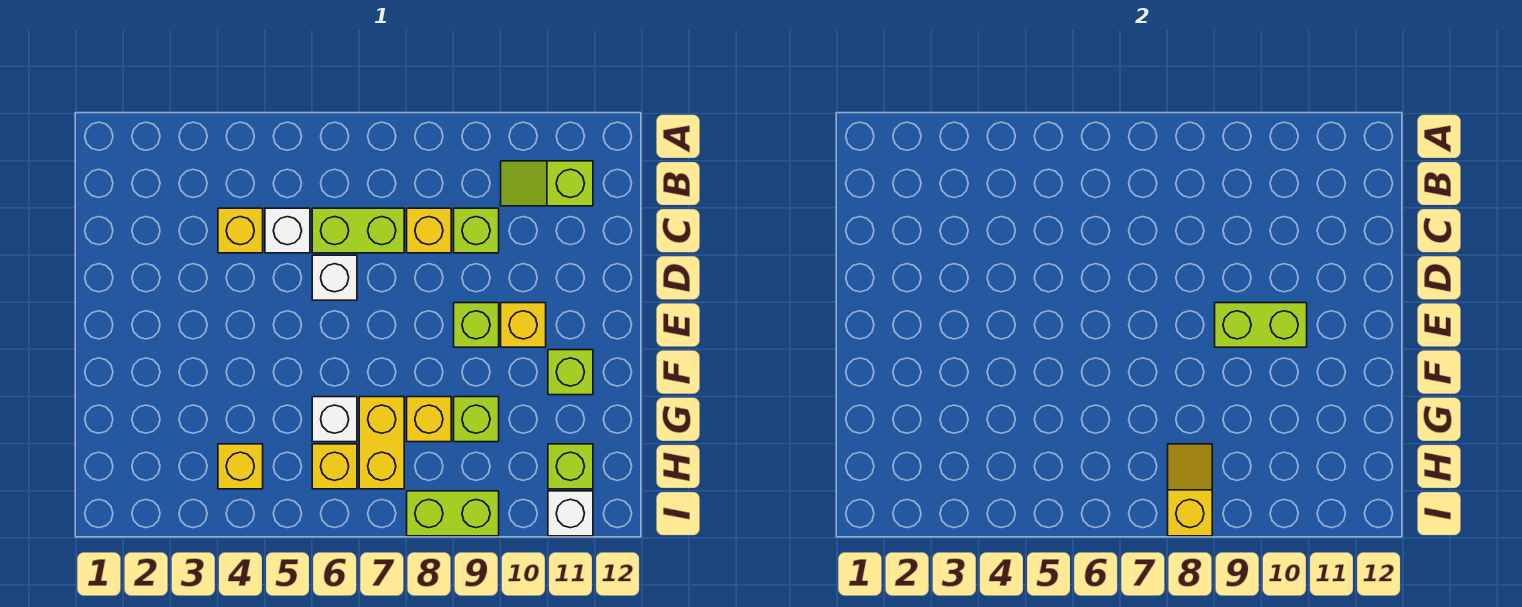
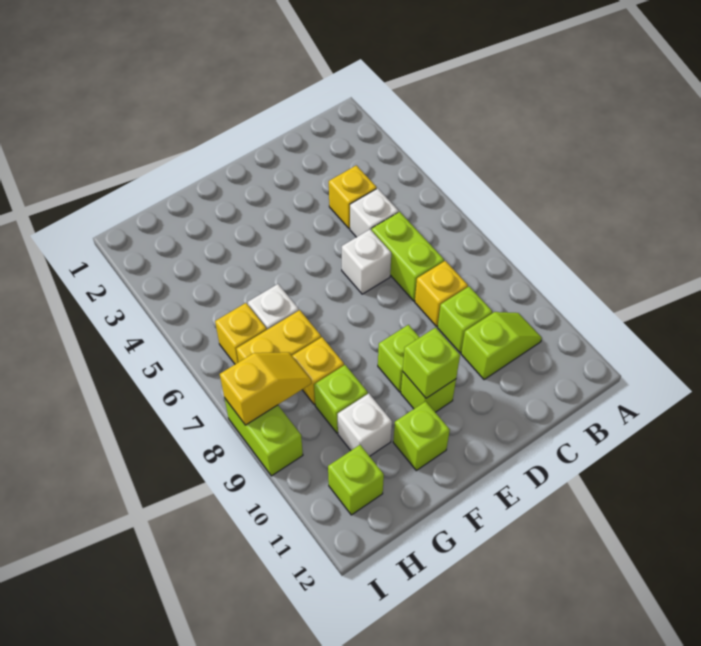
lime 1x2 slope [501,161,593,206] -> lime 1x2 slope turned to [461,312,542,380]
lime 1x2 brick [1215,303,1307,347] -> lime 1x1 brick [403,328,460,398]
yellow 1x1 brick [501,303,546,347] -> lime 1x1 brick [401,372,456,412]
yellow 1x1 brick [218,444,263,489] -> none
white 1x1 brick [548,491,593,536] -> white 1x1 brick moved to [338,393,392,456]

